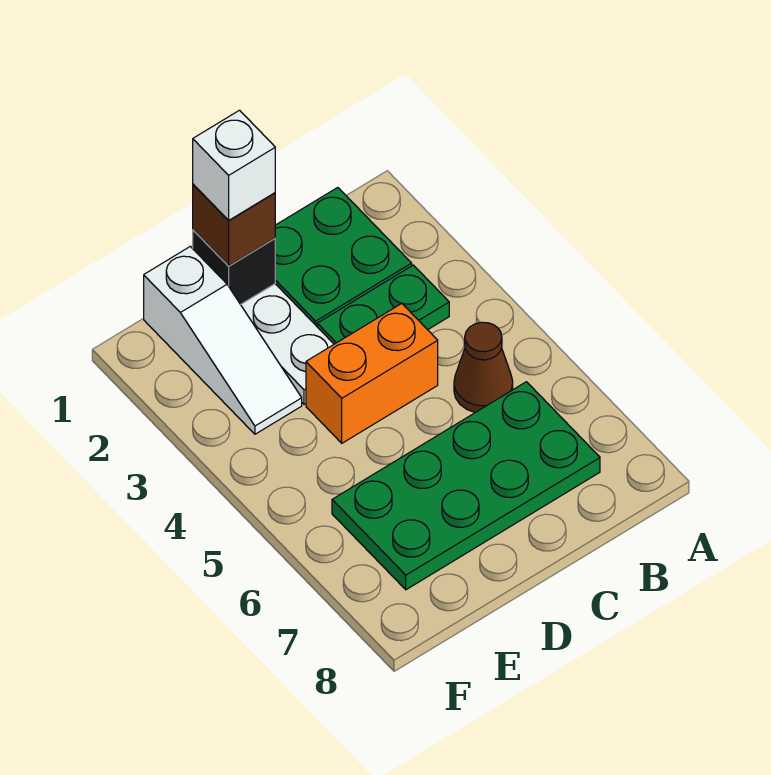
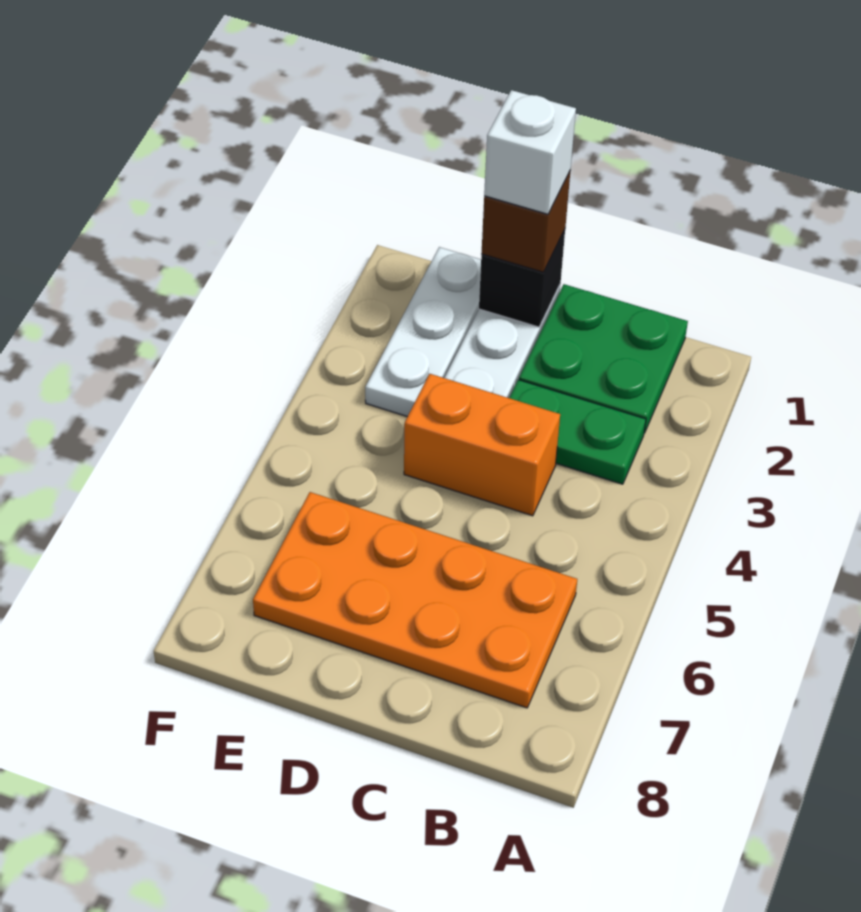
brown 1x1 cone [454,322,513,413] -> none
green 2x4 plate [332,382,600,590] -> orange 2x4 plate [253,492,577,708]
white 1x3 slope [144,246,302,434] -> white 1x3 plate [365,247,481,417]

